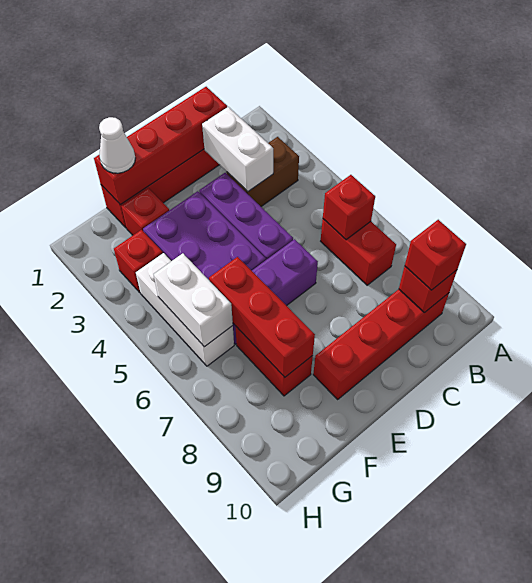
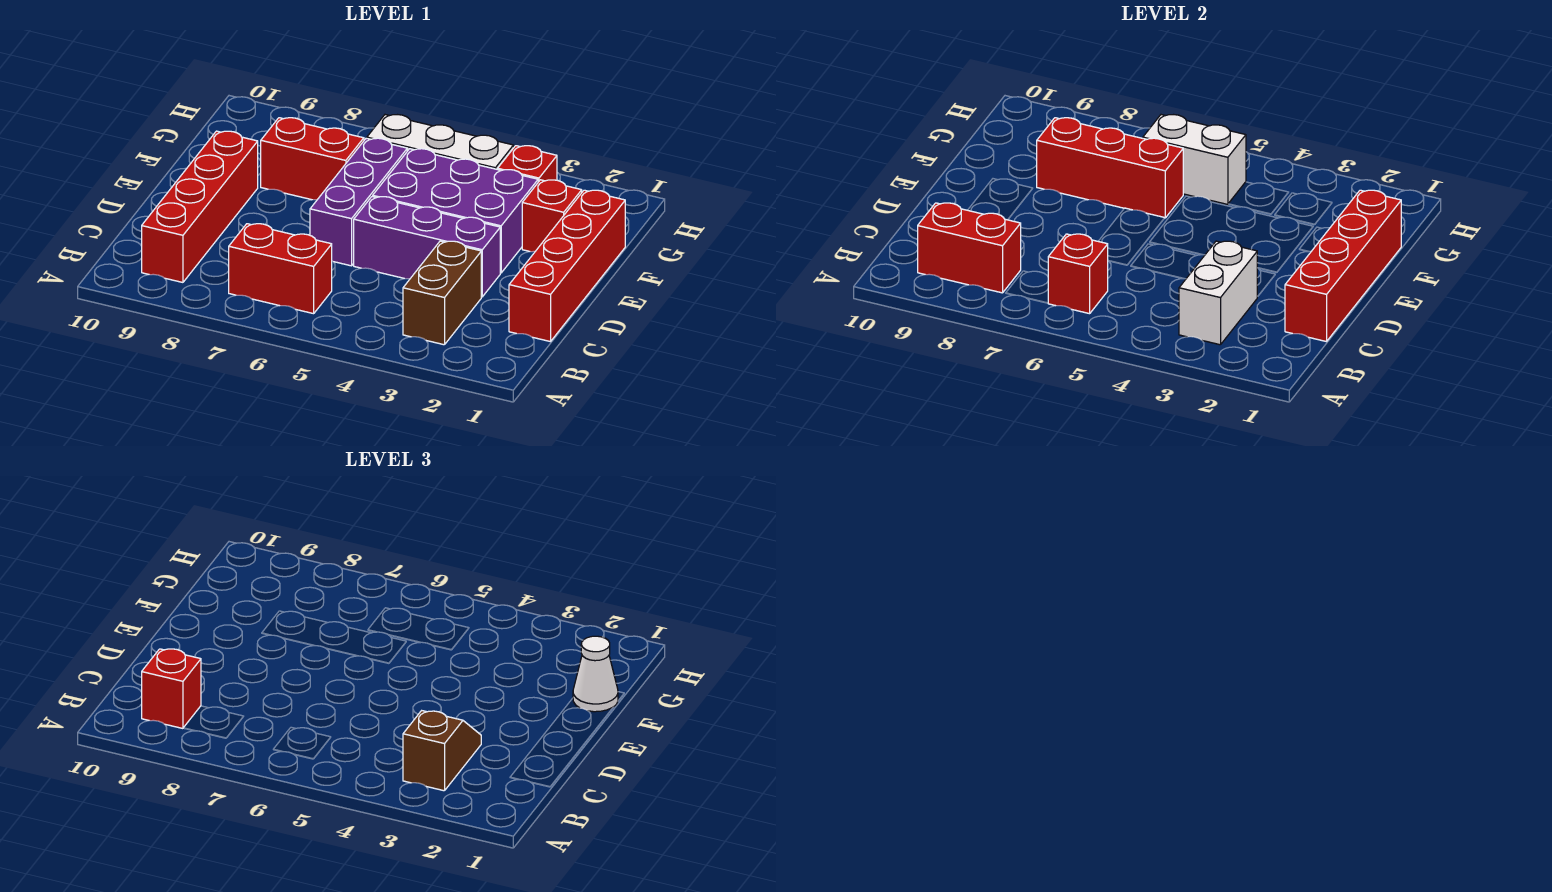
none -> brown 1x2 slope [403,711,481,791]
red 1x1 brick [399,266,457,312] -> red 1x2 brick [918,203,1021,293]
white 1x2 brick [202,107,273,192] -> white 1x2 brick turned to [1179,241,1257,345]

